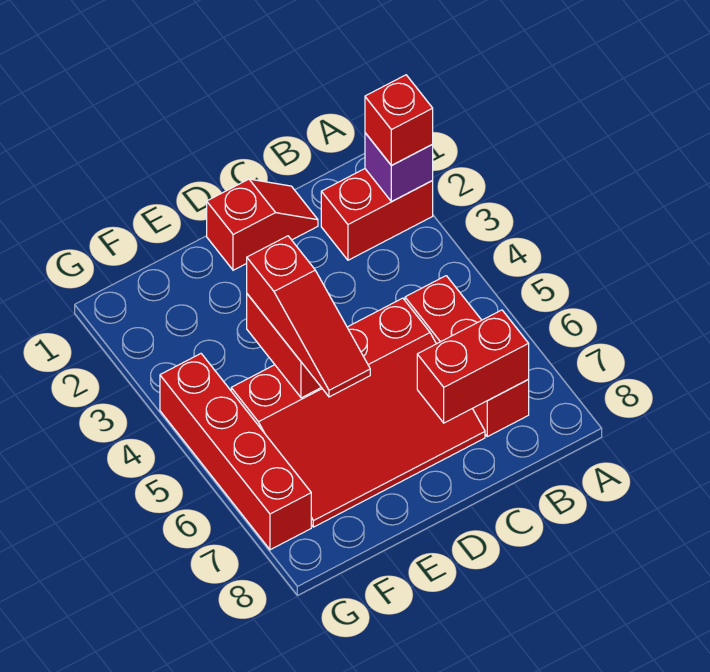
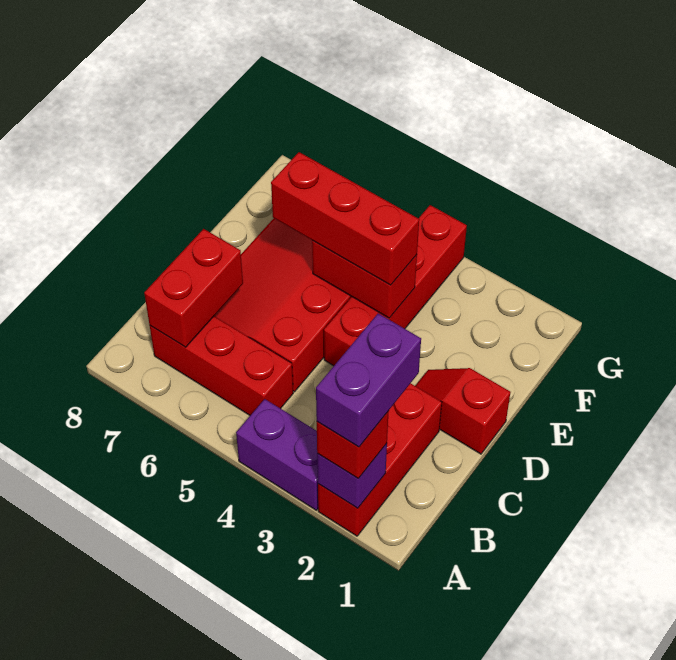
red 1x2 brick [321,169,433,260] -> red 1x3 brick [318,383,442,536]
none -> purple 1x2 brick [316,313,421,447]
none -> purple 1x2 brick [236,399,318,510]
red 1x2 slope [207,179,318,270] -> red 1x2 slope turned to [415,368,511,454]
red 1x3 slope [247,236,370,397] -> red 1x3 brick [271,152,419,285]
red 1x4 brick [160,354,311,550] -> red 1x4 brick turned to [324,205,467,366]

